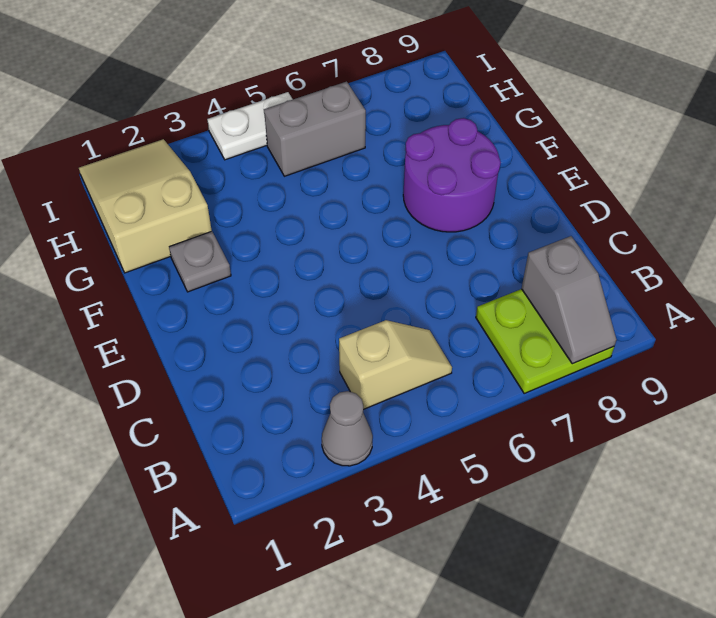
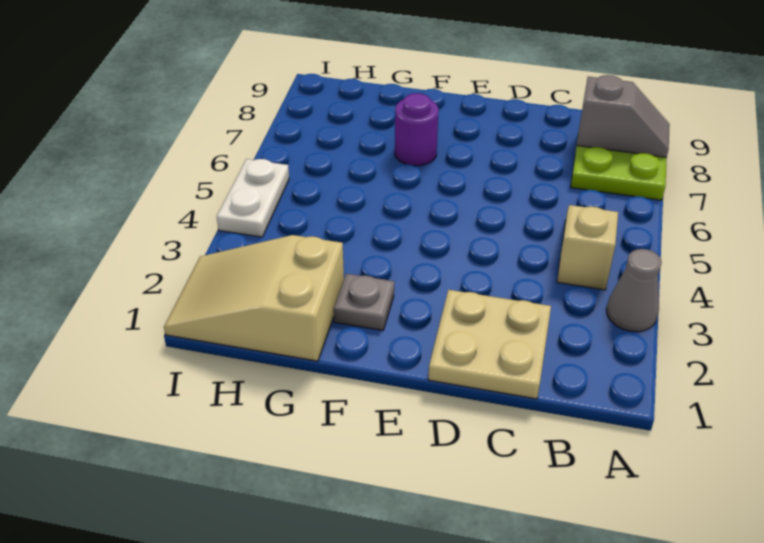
none -> tan 2x2 plate [428,290,551,399]
purple 2x2 round brick [403,118,501,232] -> purple 1x1 round brick [395,93,439,166]
grey 1x2 brick [264,82,366,176] -> none

